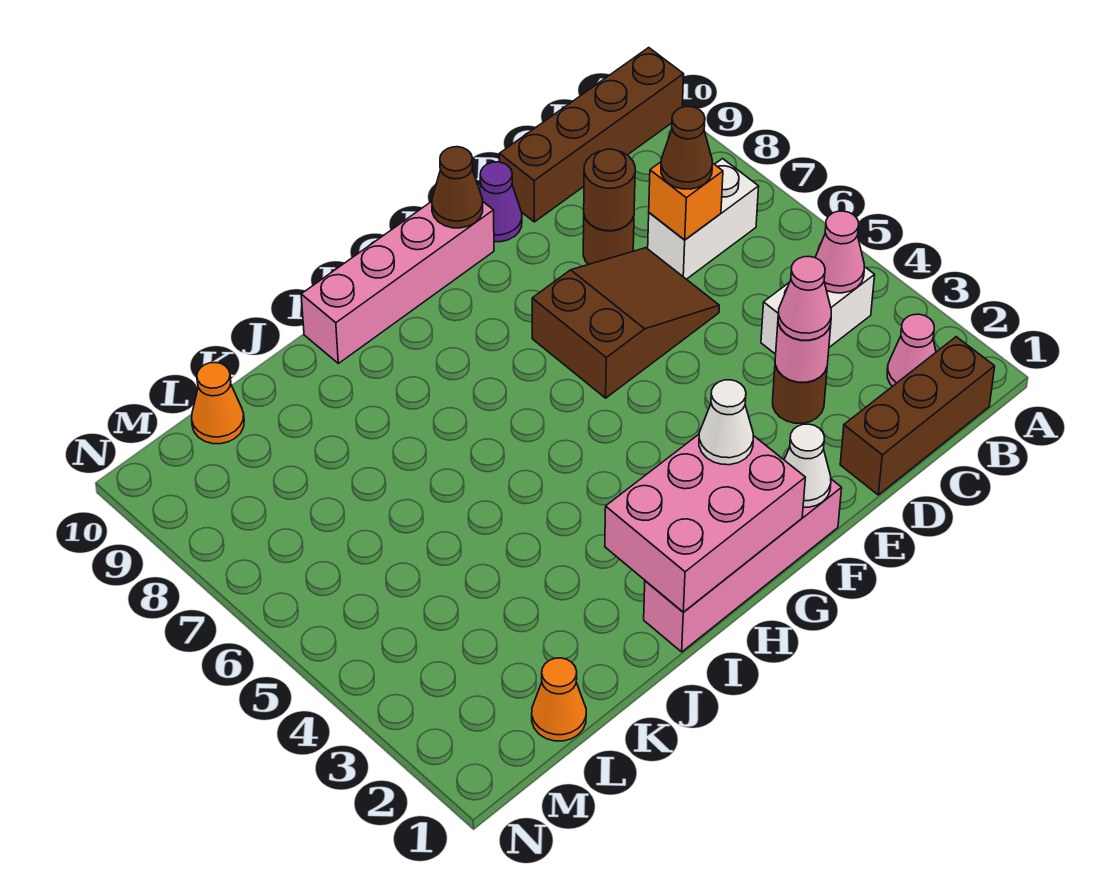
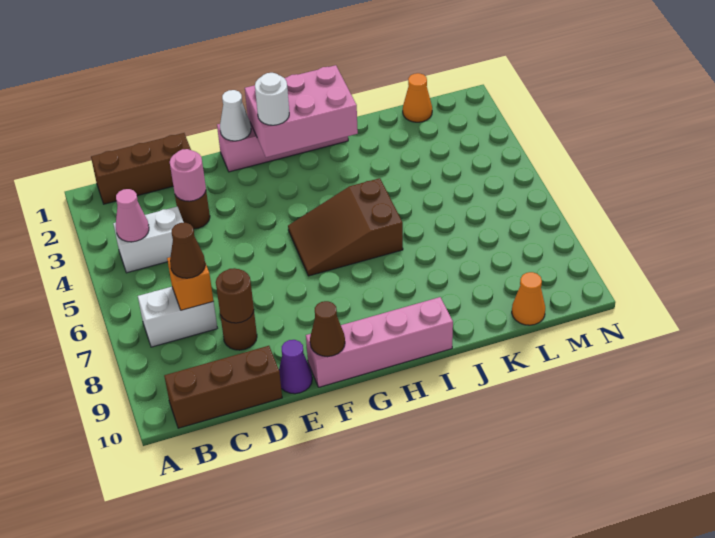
brown 1x4 brick [499,48,684,222] -> brown 1x3 brick [164,346,282,428]
pink 1x1 cone [887,314,936,386] -> none
pink 1x1 cone [778,256,831,340] -> none
brown 2x3 slope [532,248,719,398] -> brown 2x3 slope moved to [288,178,403,276]
white 1x1 cone [699,380,753,465] -> white 1x1 round brick [255,73,289,125]

